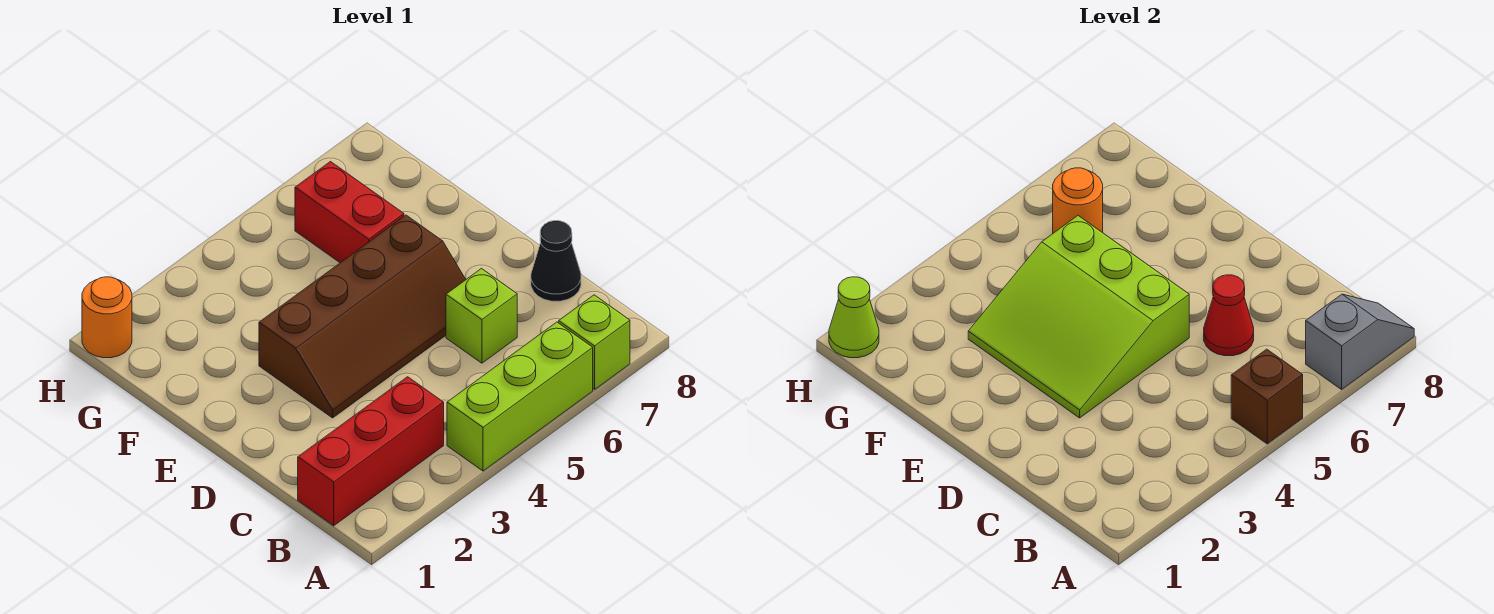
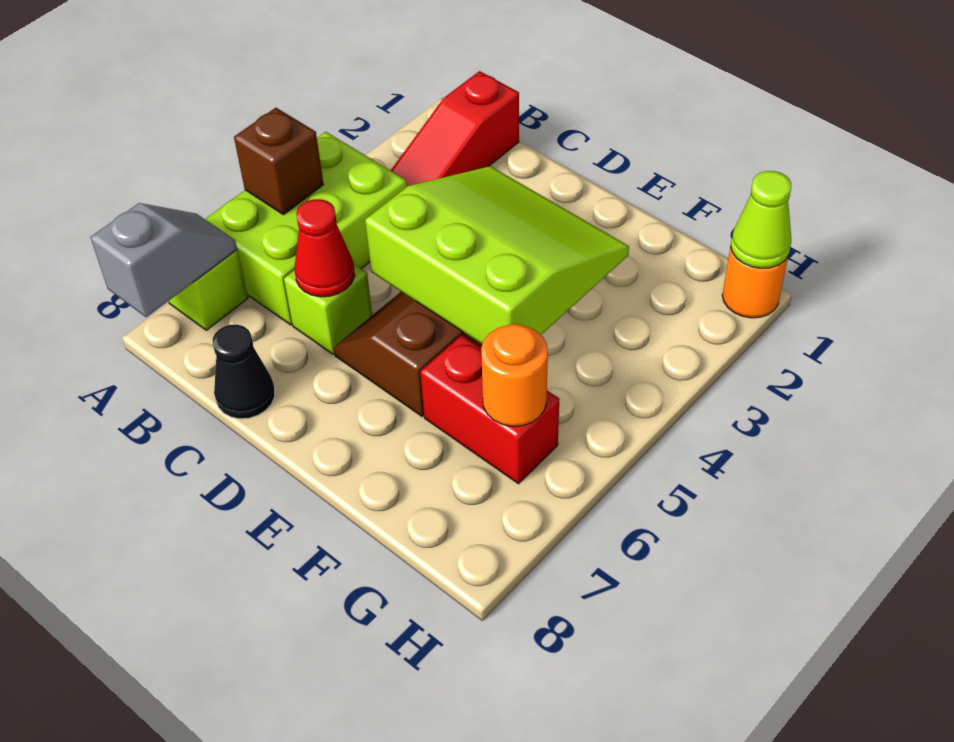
lime 1x3 brick [447,322,593,471] -> lime 2x3 brick [205,132,407,325]
grey 1x2 slope [1306,294,1414,389] -> grey 1x2 slope turned to [91,203,237,317]
red 1x3 brick [298,377,444,526] -> red 1x3 slope [391,71,519,186]

